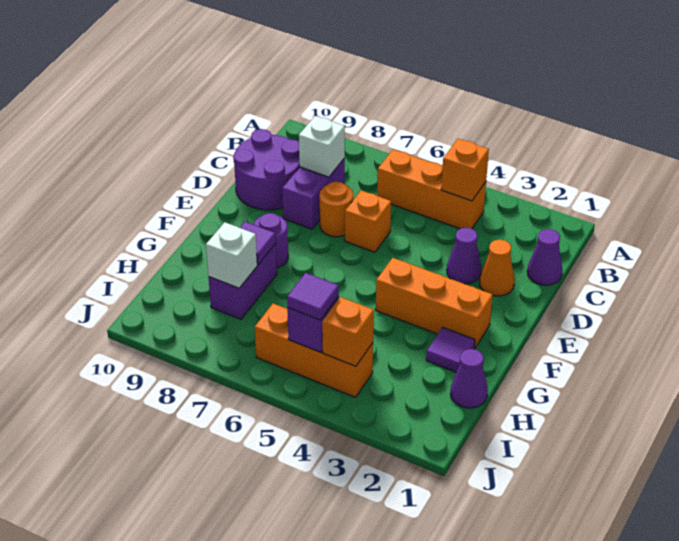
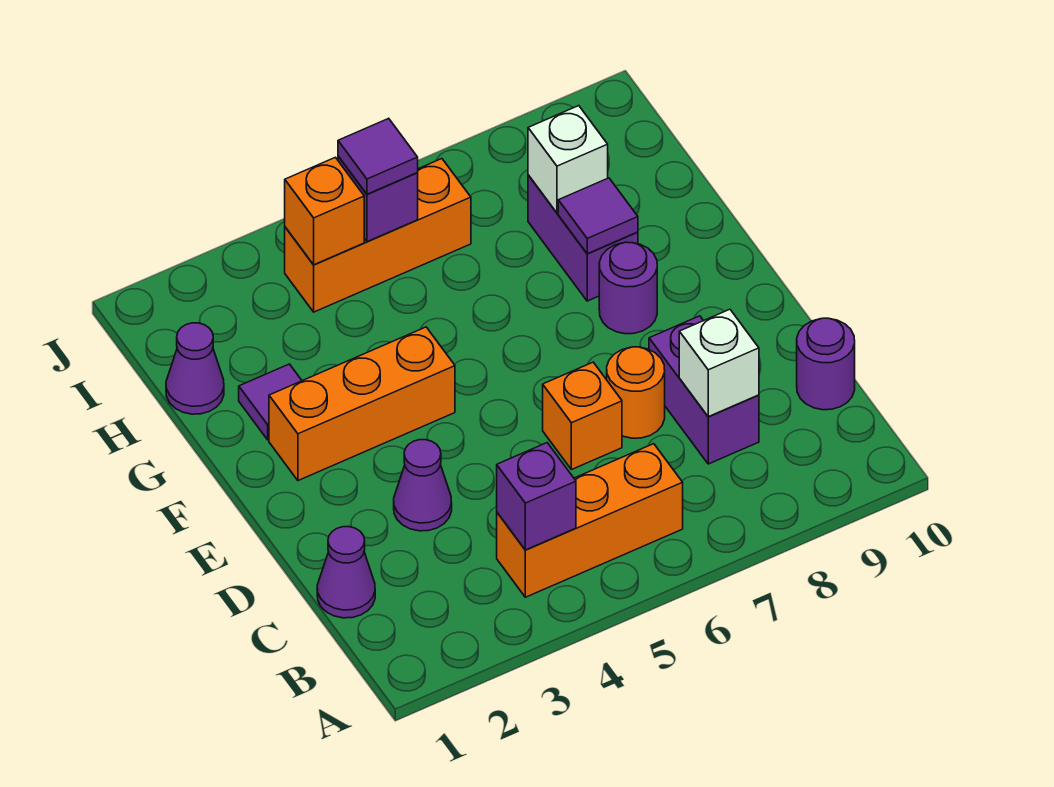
orange 1x1 brick [441,139,489,201] -> purple 1x1 brick [497,443,576,550]
purple 2x2 round brick [233,129,300,210] -> purple 1x1 round brick [797,318,855,410]
orange 1x1 cone [480,240,515,296] -> none

